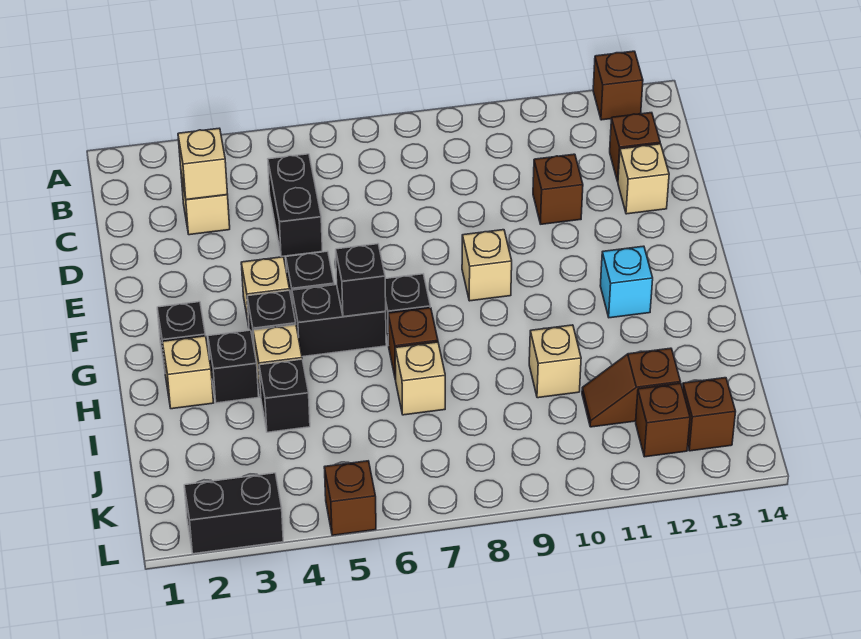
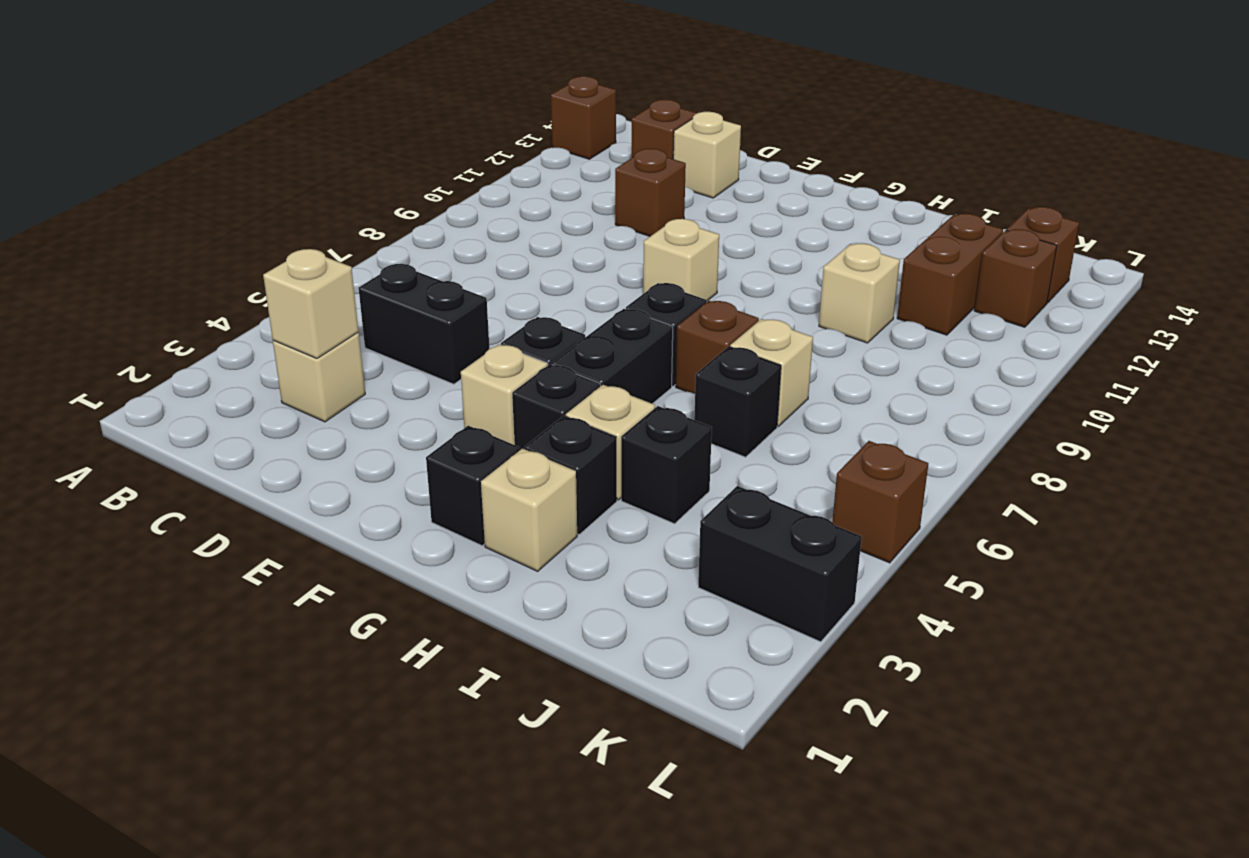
black 1x1 brick [336,244,386,317] -> black 1x1 brick moved to [694,346,781,457]
cyan 1x1 brick [600,246,653,318] -> none
brown 1x2 slope [582,348,680,427] -> brown 1x2 brick [897,214,1003,335]
black 1x2 brick [184,473,283,554] -> black 1x2 brick turned to [698,486,862,642]

